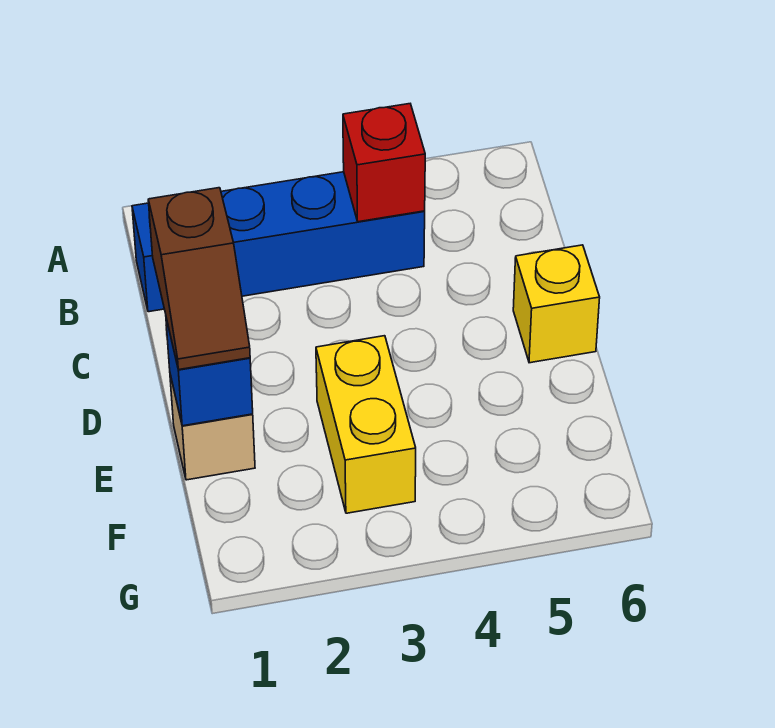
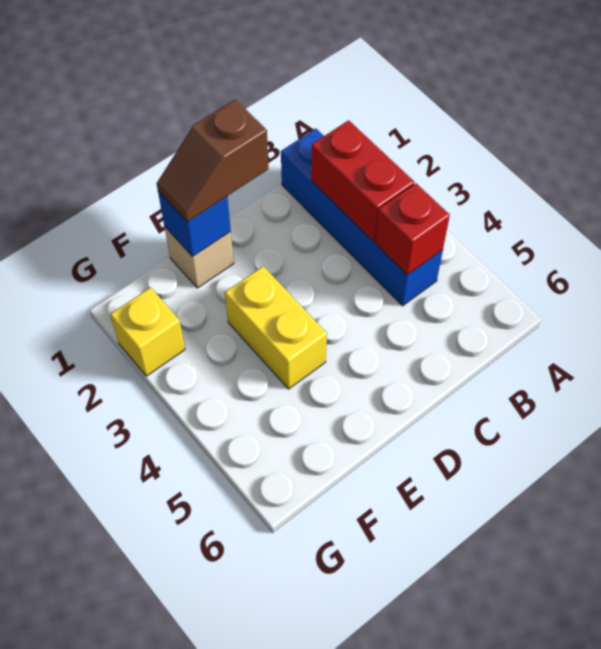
none -> red 1x2 brick [311,120,414,242]
yellow 1x1 brick [513,245,600,363] -> yellow 1x1 brick moved to [110,287,185,376]
yellow 1x2 brick [316,336,416,513] -> yellow 1x2 brick turned to [225,266,327,389]

